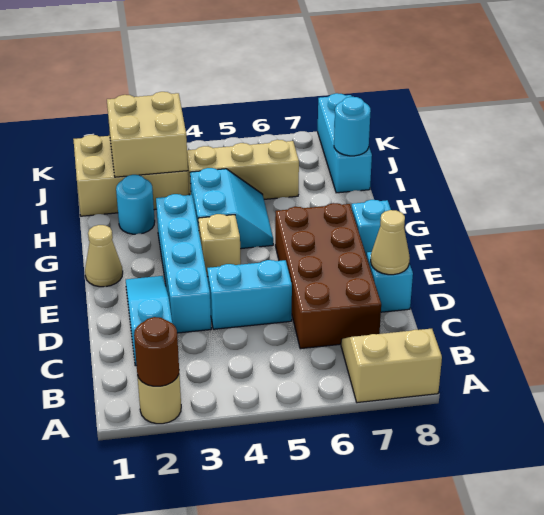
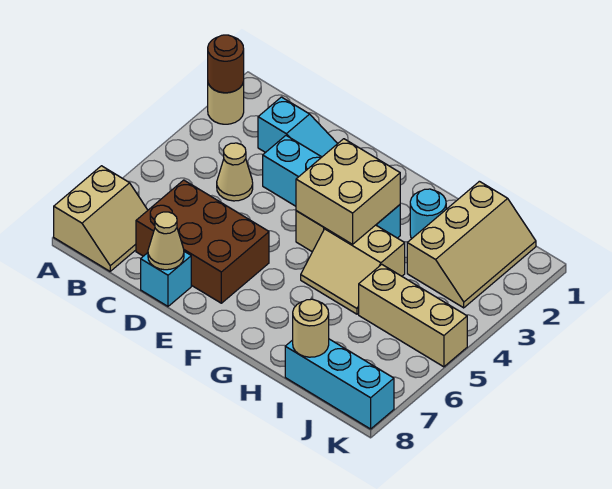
brown 2x4 brick [275,203,381,349] -> brown 2x3 brick [136,180,269,303]
cyan 1x2 brick [207,260,292,329] -> none
tan 1x1 cone [85,225,123,287] -> tan 1x1 cone moved to [217,143,253,201]
cyan 1x1 brick [352,200,391,257] -> none
cyan 2x2 slope [190,168,273,249] -> tan 2x2 slope [301,225,405,314]
tan 2x3 brick [73,135,189,216] -> tan 2x3 slope [407,181,536,308]
tan 2x2 brick [107,92,188,177] -> tan 2x2 brick moved to [296,139,400,244]
tan 1x3 brick [187,140,299,199] -> tan 1x3 brick turned to [359,264,467,367]
cyan 1x1 round brick [334,97,371,156] -> tan 1x1 round brick [293,299,329,357]

